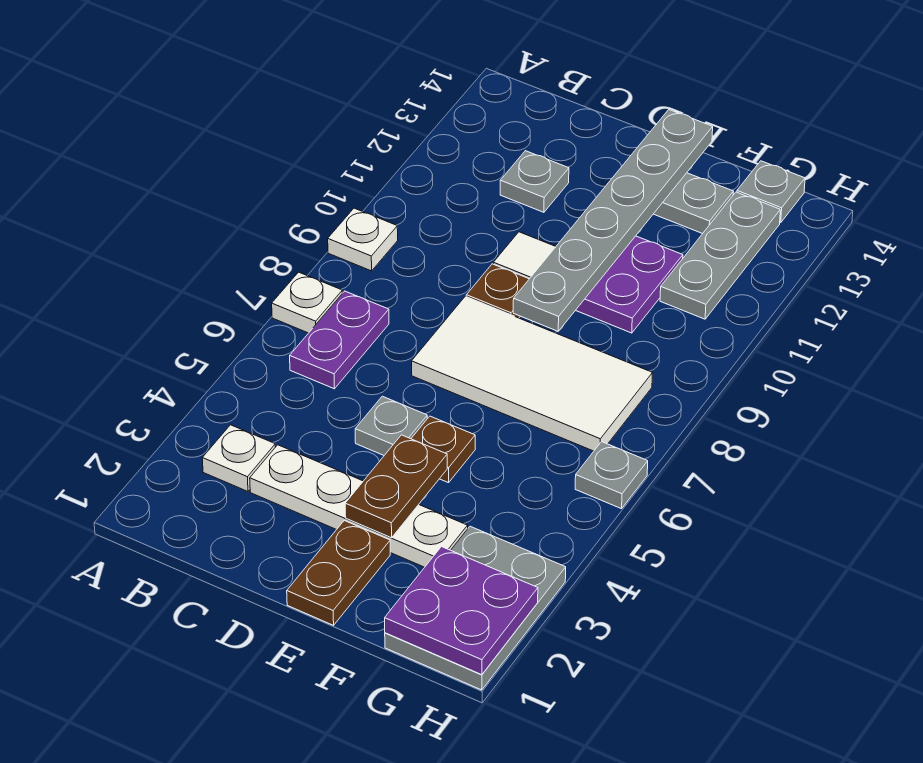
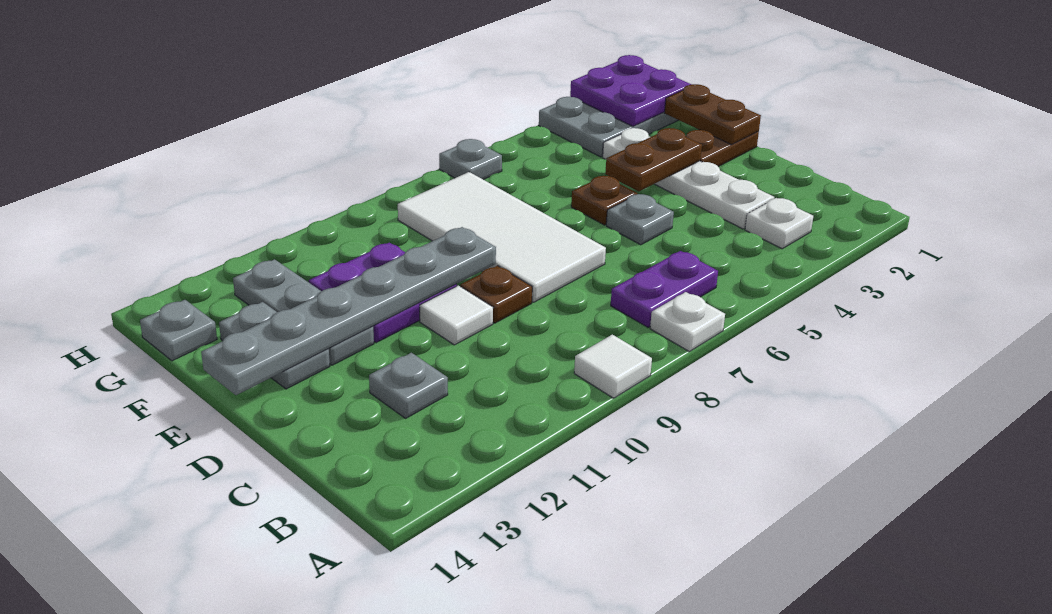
white 1x1 plate [328,208,398,271] -> white 1x1 tile [574,335,652,398]
none -> brown 1x2 plate [665,84,761,145]
grey 1x3 plate [660,192,780,319] -> grey 1x3 plate turned to [233,259,374,365]

